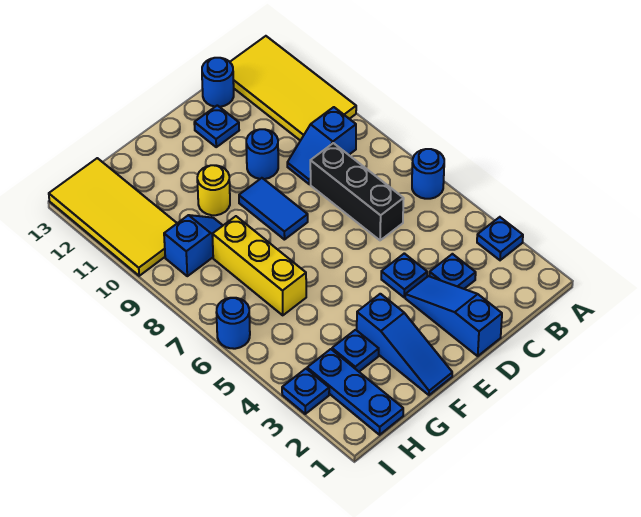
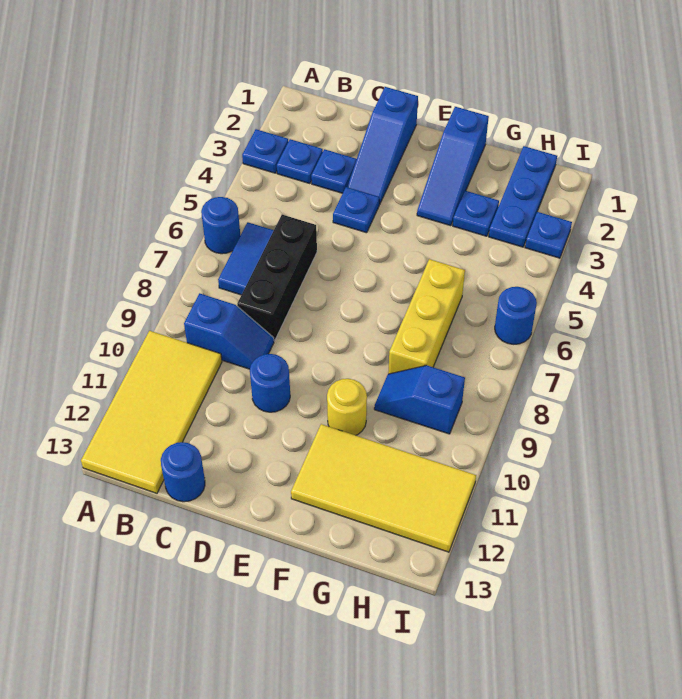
blue 1x1 plate [194,105,239,147] -> blue 1x1 plate moved to [277,139,323,184]
blue 1x2 tile [239,178,308,240] -> blue 1x2 tile moved to [218,222,274,295]
blue 1x3 slope [357,294,452,395] -> blue 1x3 slope turned to [417,107,489,226]
yellow 2x4 tile [49,158,177,276] -> yellow 2x4 tile turned to [291,424,476,552]

